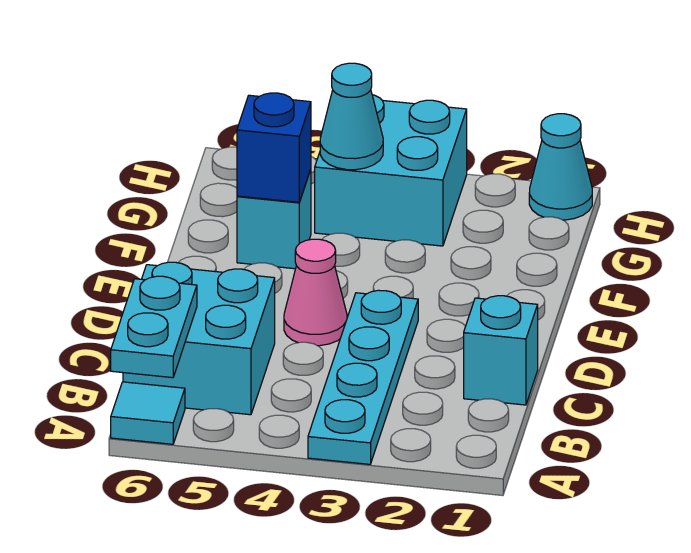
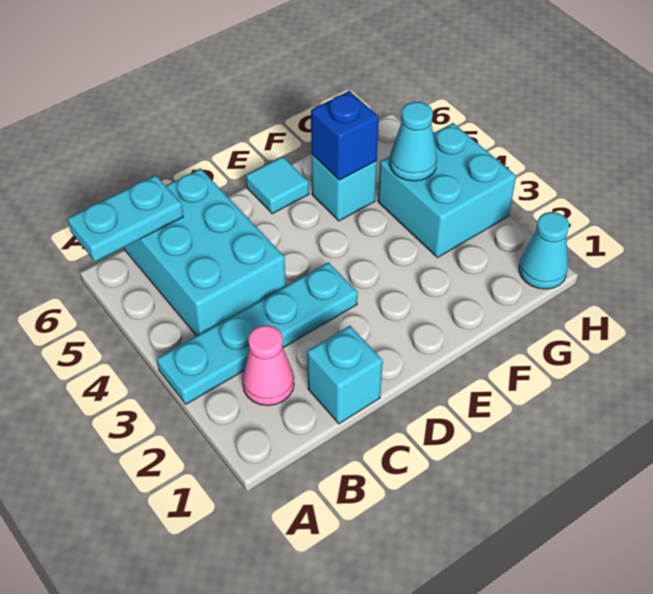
cyan 1x1 tile [111,382,185,444] -> cyan 1x1 tile moved to [246,156,309,214]
cyan 2x2 brick [123,262,275,415] -> cyan 2x3 brick [124,169,286,336]
pink 1x1 cone [284,239,347,346] -> pink 1x1 cone moved to [242,325,294,406]

